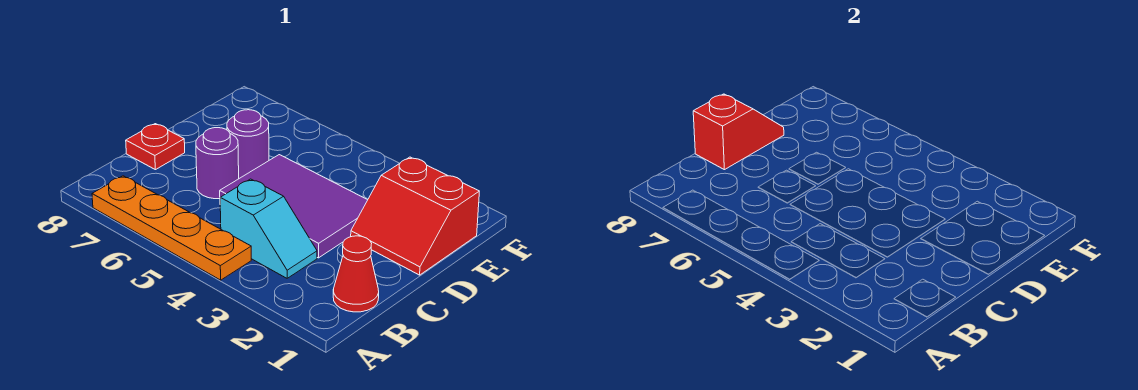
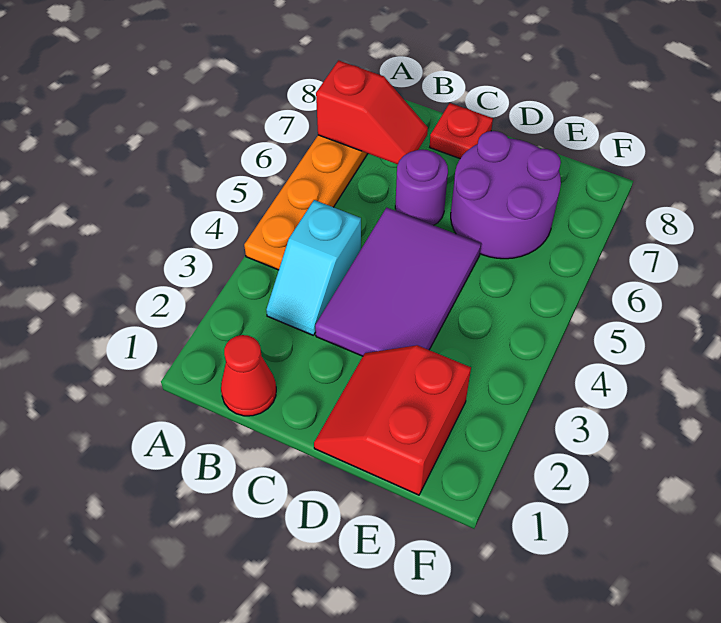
red 1x2 slope [693,94,784,170] -> red 1x2 slope moved to [316,60,428,164]
purple 1x1 round brick [227,110,269,178] -> purple 2x2 round brick [451,131,561,259]

